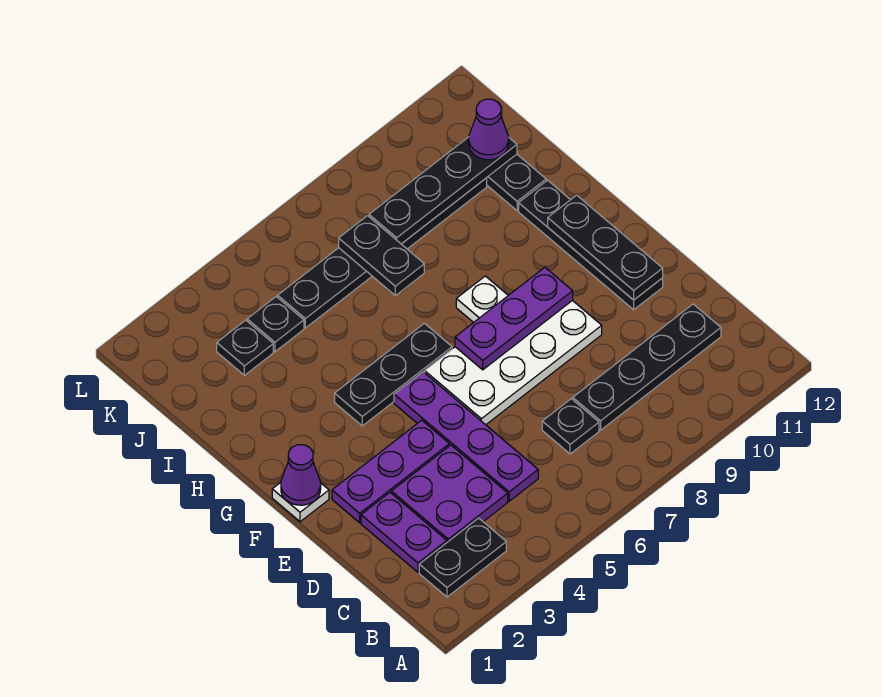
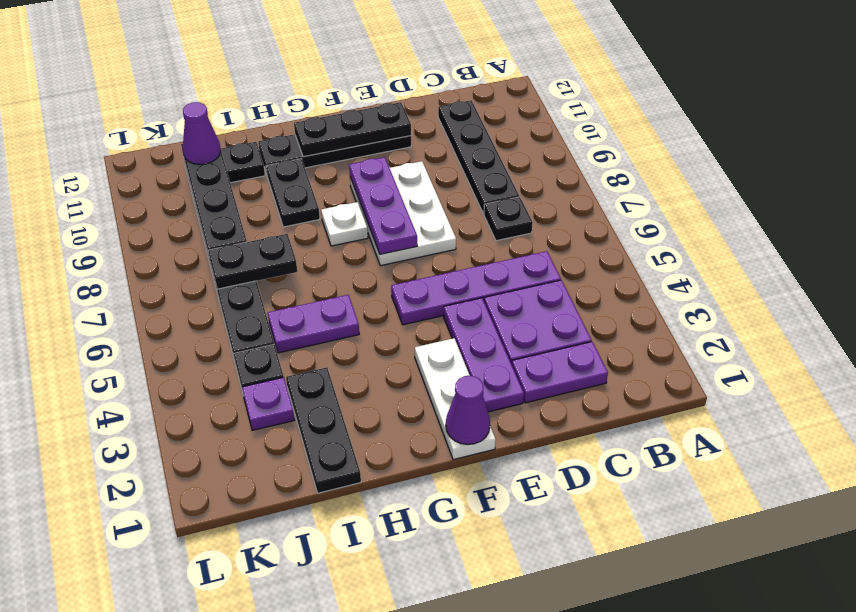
black 1x2 plate [419,518,506,597] -> black 1x2 plate moved to [266,159,320,227]
white 2x4 plate [425,300,602,425] -> white 2x3 plate [350,161,456,266]
white 1x1 plate [272,483,329,522] -> white 1x3 plate [415,338,496,460]
black 1x3 plate [335,323,452,426] -> black 1x3 plate moved to [286,367,361,493]
none -> purple 1x2 plate [268,295,359,353]
black 1x1 plate [217,320,273,375] -> purple 1x1 plate [242,377,294,430]

